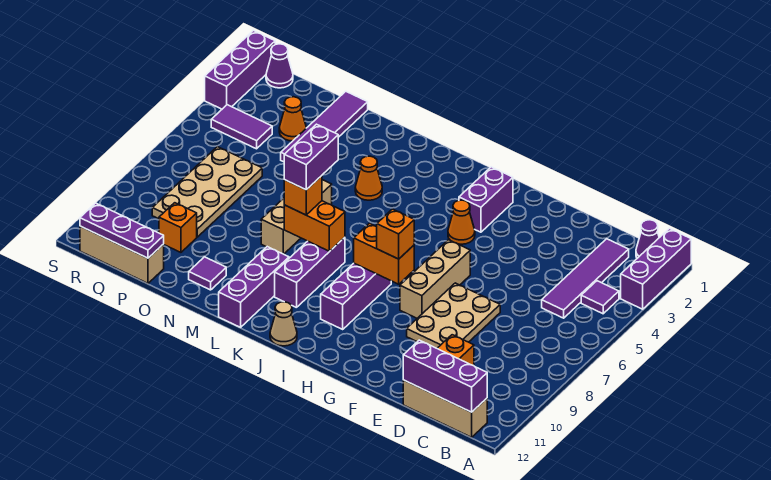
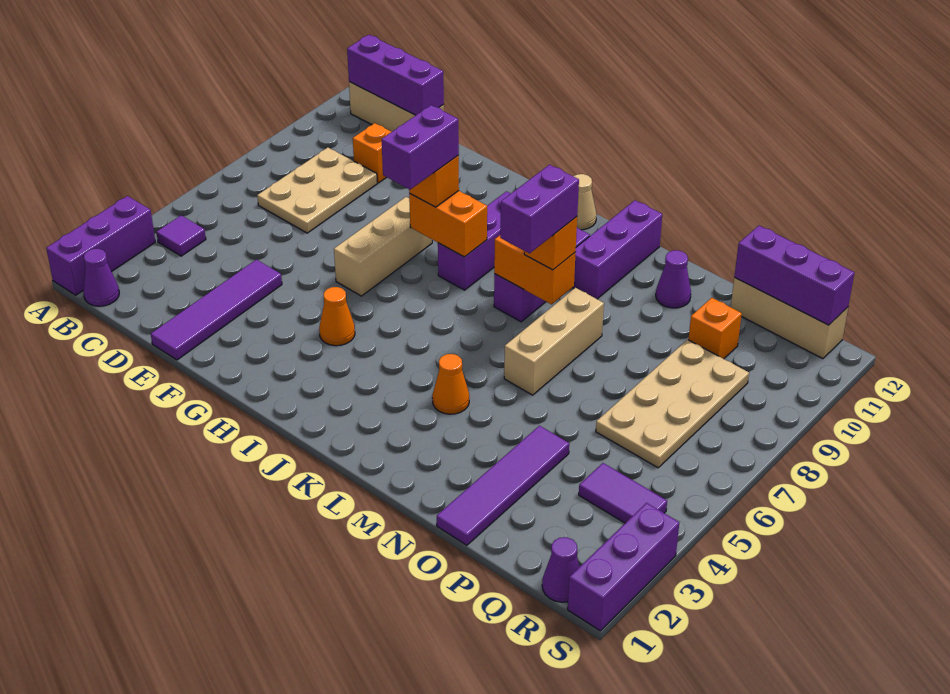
purple 1x4 tile [542,239,629,318] -> purple 1x4 tile moved to [151,260,282,360]
tan 2x3 plate [407,283,500,348] -> tan 2x3 plate moved to [257,148,377,233]
purple 1x2 brick [459,167,513,232] -> purple 1x2 brick moved to [382,105,459,190]
purple 1x1 tile [189,257,226,290] -> purple 1x1 cone [656,250,691,308]
orange 1x1 cone [279,97,306,141] -> none
purple 1x3 plate [80,203,164,258] -> purple 1x3 brick [734,226,854,325]

